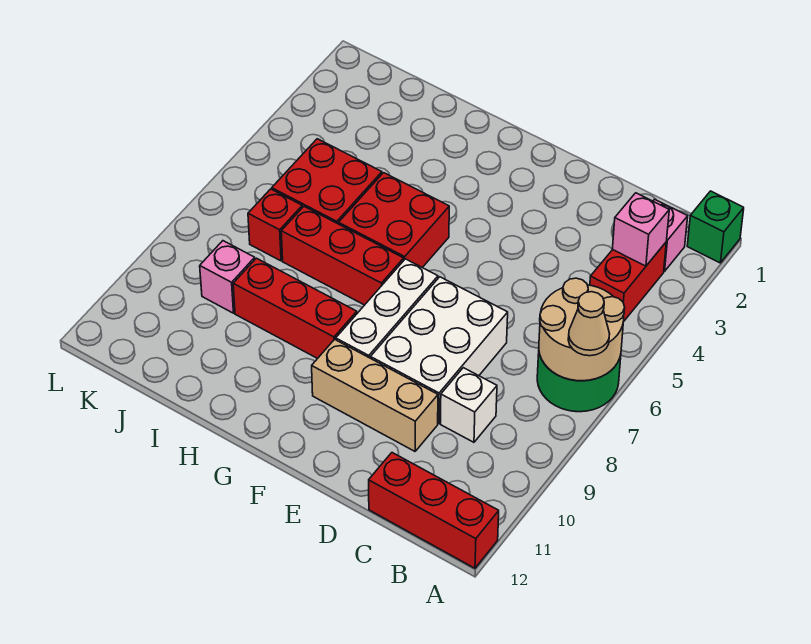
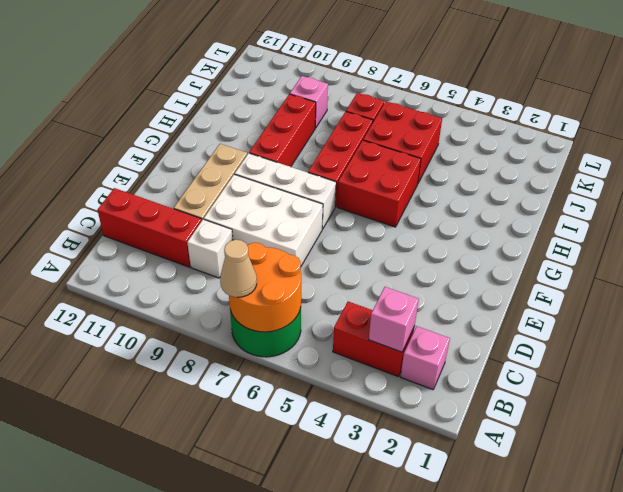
green 1x1 brick [687,191,744,263] -> none
tan 2x2 round brick [539,278,625,381] -> orange 2x2 round brick [229,243,301,332]
red 1x3 brick [369,453,499,568] -> red 1x3 brick turned to [98,188,202,267]

